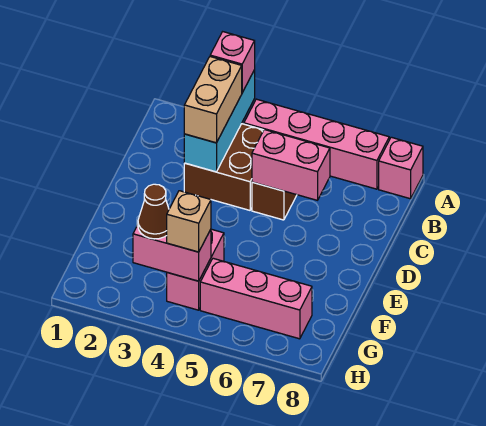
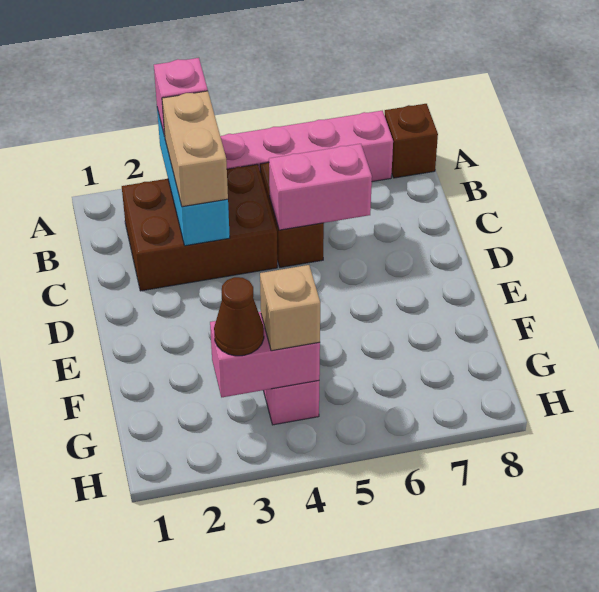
pink 1x1 brick [379,137,423,199] -> brown 1x1 brick [385,104,438,178]
brown 2x2 brick [184,124,264,210] -> brown 2x3 brick [122,164,277,291]
pink 1x3 brick [200,258,312,339] -> none

